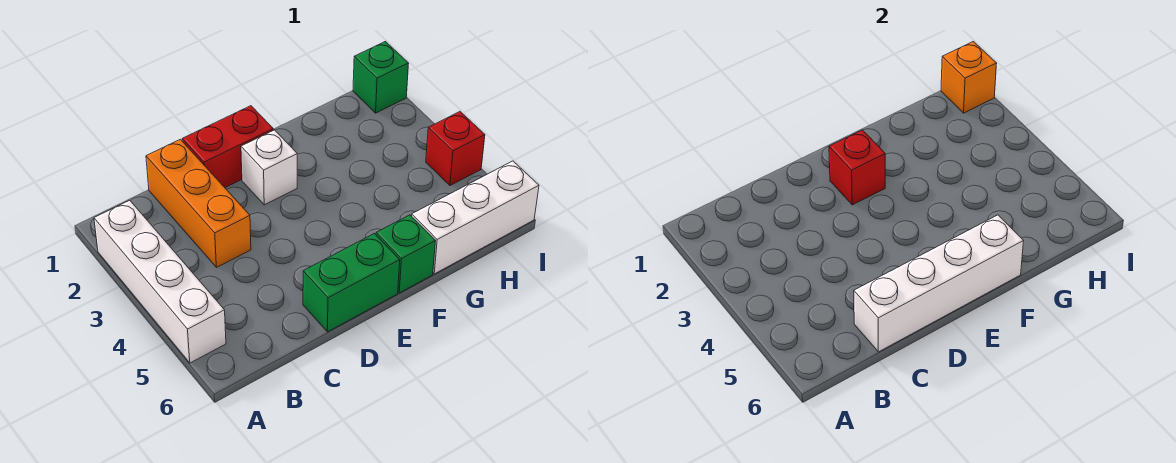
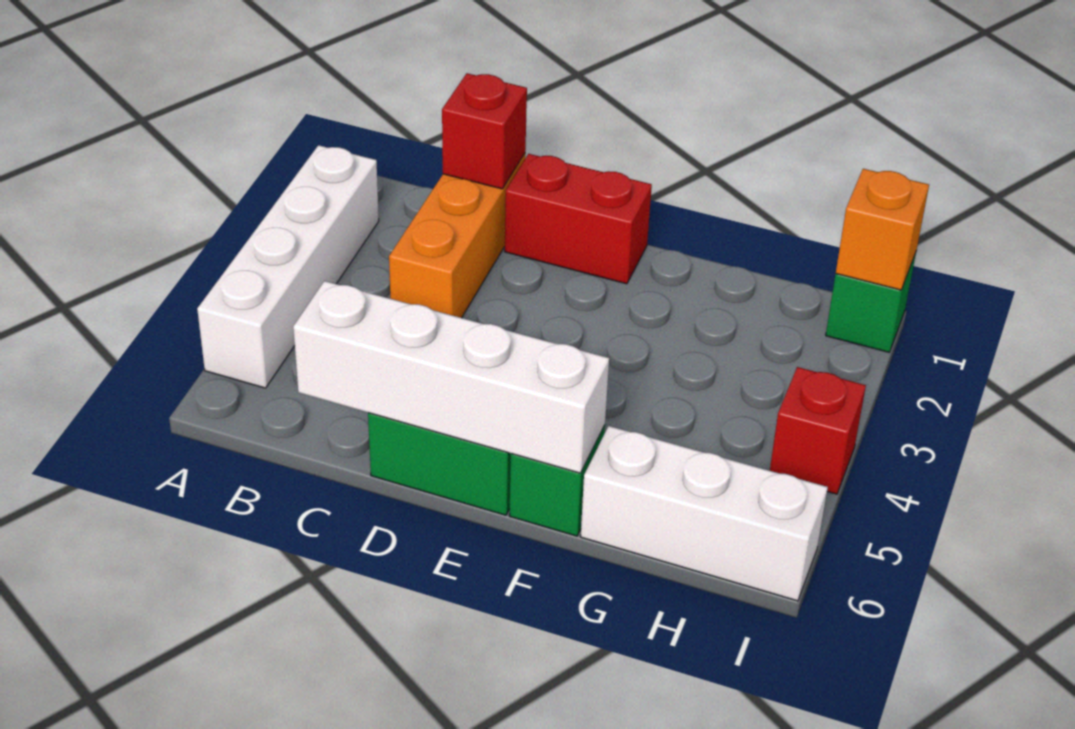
white 1x1 brick [241,130,297,205] -> none
red 1x1 brick [829,130,885,205] -> red 1x1 brick moved to [442,73,527,189]

